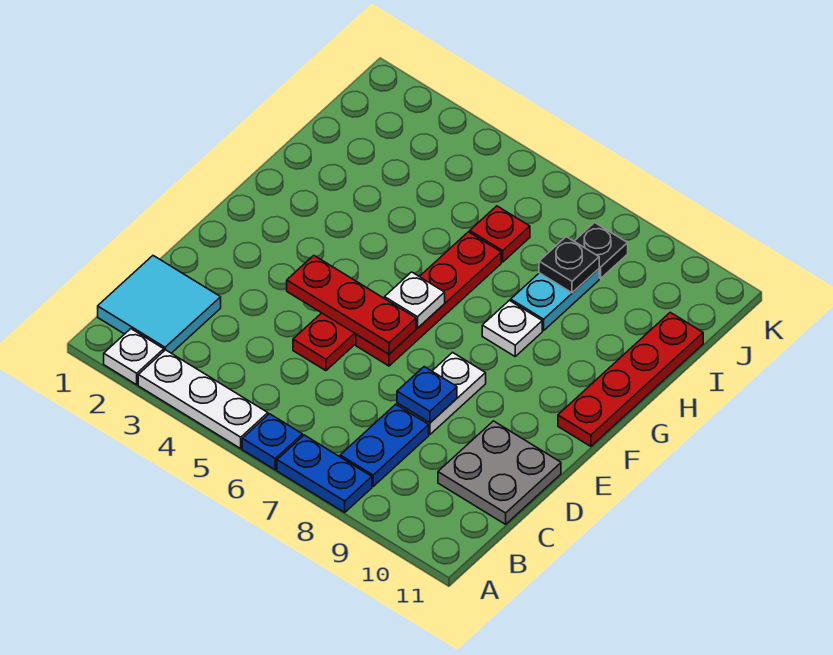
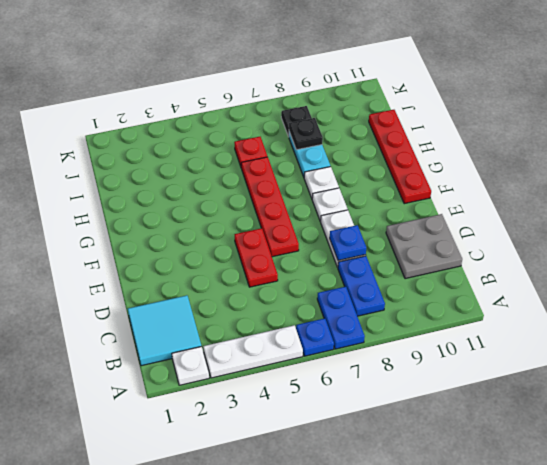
blue 1x2 plate [277,435,372,512] -> blue 1x2 plate turned to [317,287,365,349]
red 1x3 plate [287,256,416,354] -> none
white 1x1 plate [385,272,445,328] -> white 1x1 plate moved to [312,188,348,221]

